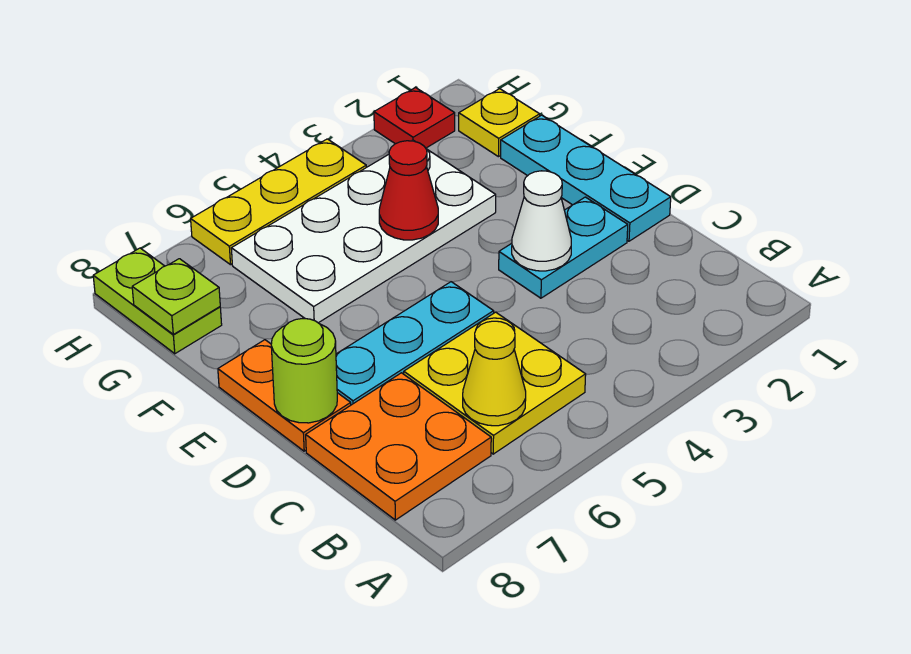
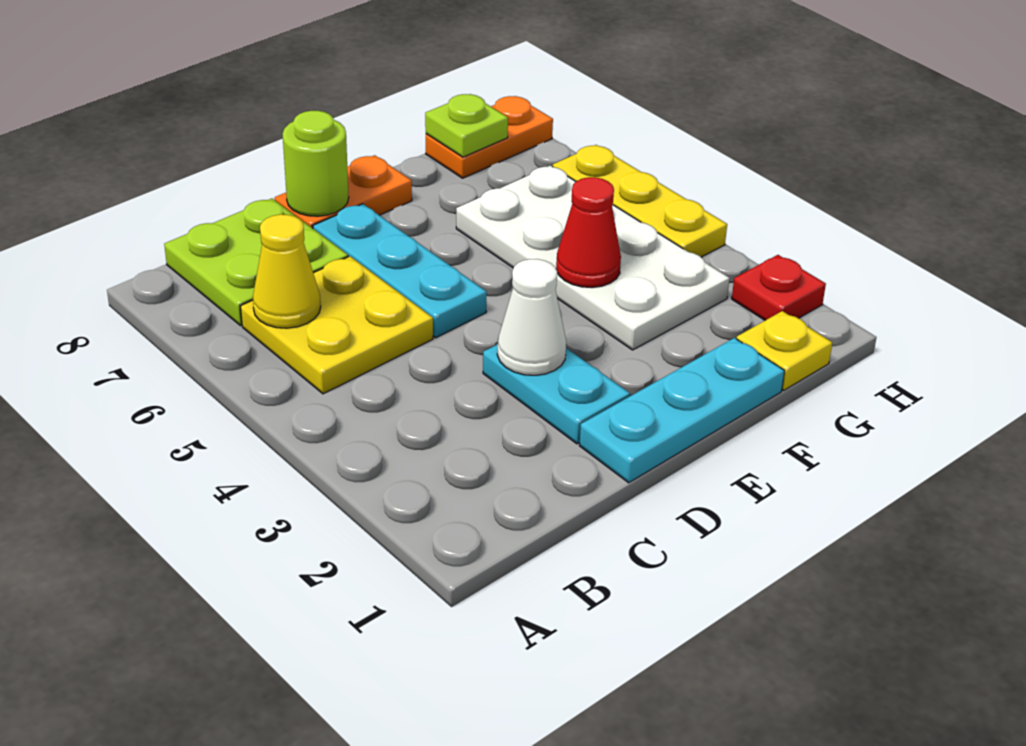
orange 2x2 plate [306,373,491,520] -> lime 2x2 plate [164,199,348,326]
lime 1x2 plate [93,248,222,354] -> orange 1x2 plate [426,96,553,178]

